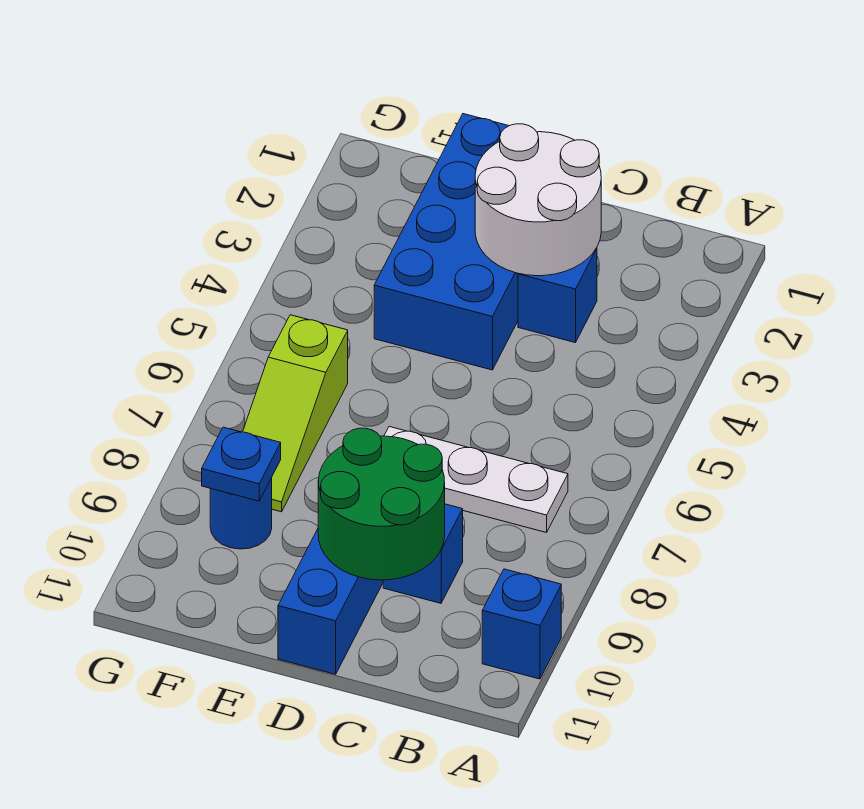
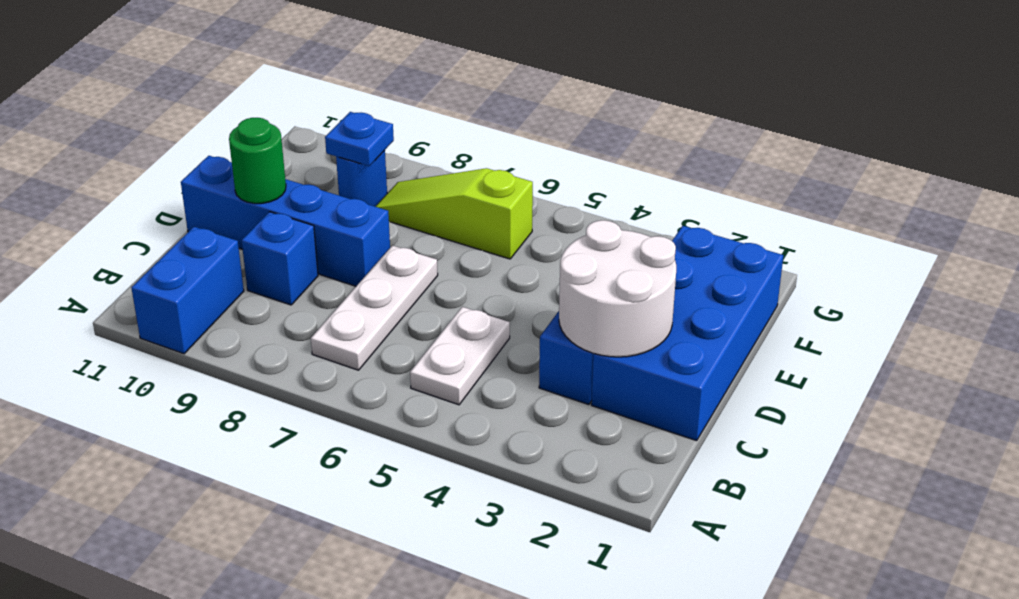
blue 1x1 brick [482,569,561,679] -> blue 1x2 brick [131,227,244,354]
none -> white 1x2 plate [410,307,510,405]
green 2x2 round brick [318,428,445,580] -> green 1x1 round brick [229,118,286,204]
blue 2x4 brick [374,114,518,370] -> blue 2x4 brick turned to [591,226,783,441]

